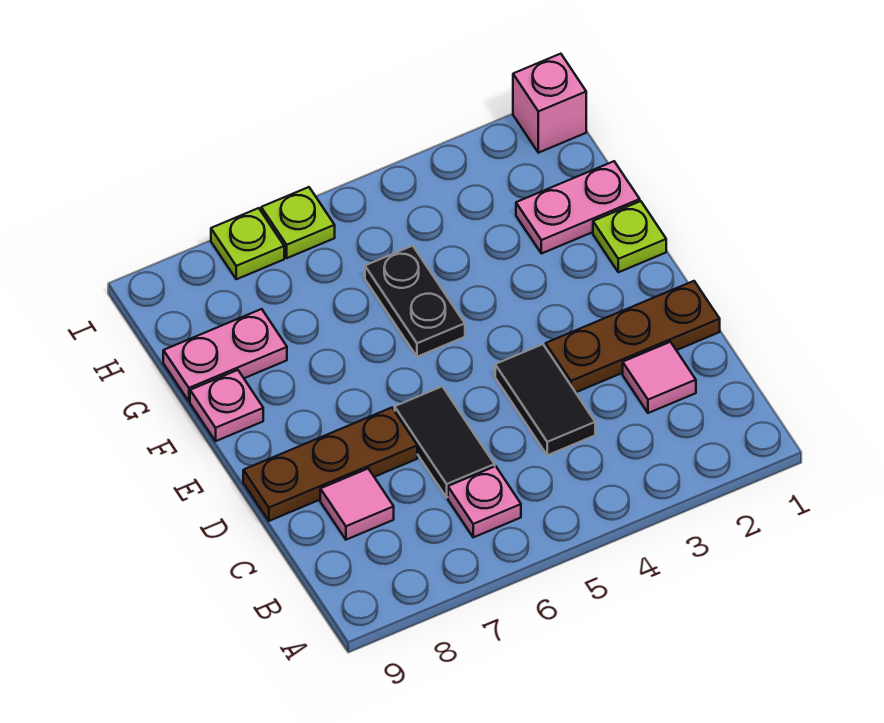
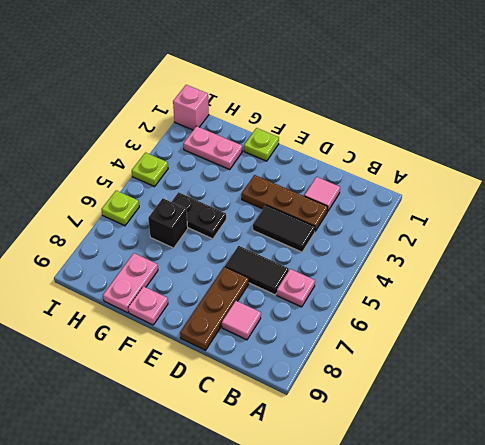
brown 1x3 plate [546,281,720,392] -> brown 1x3 plate turned to [242,175,328,231]
pink 1x2 plate [516,161,640,254] -> pink 1x2 plate turned to [183,126,242,169]
none -> black 1x1 brick [148,198,188,248]
lime 1x1 plate [211,208,284,279] -> lime 1x1 plate moved to [132,153,168,187]

